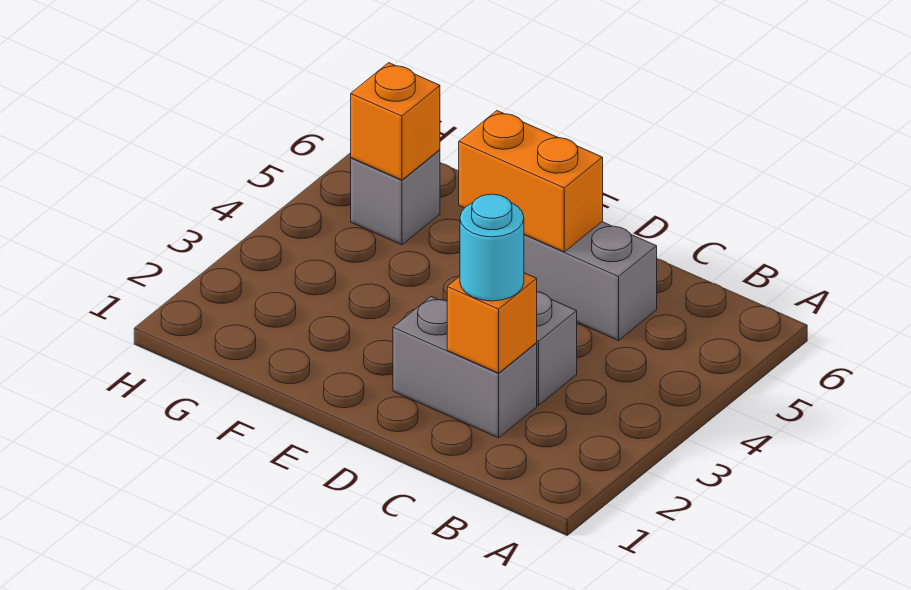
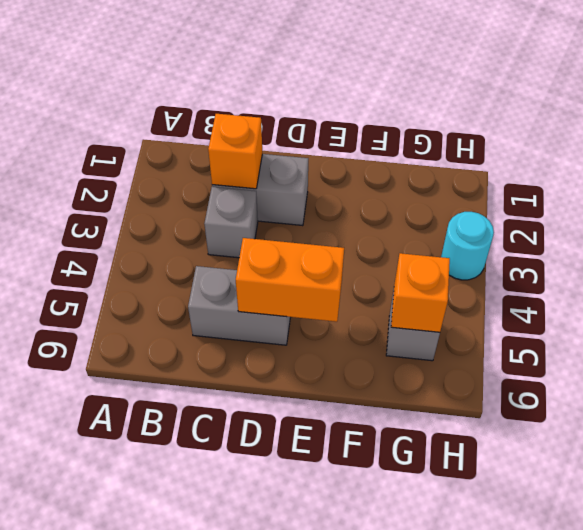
cyan 1x1 round brick [460,194,524,301] -> cyan 1x1 round brick moved to [441,212,494,280]

